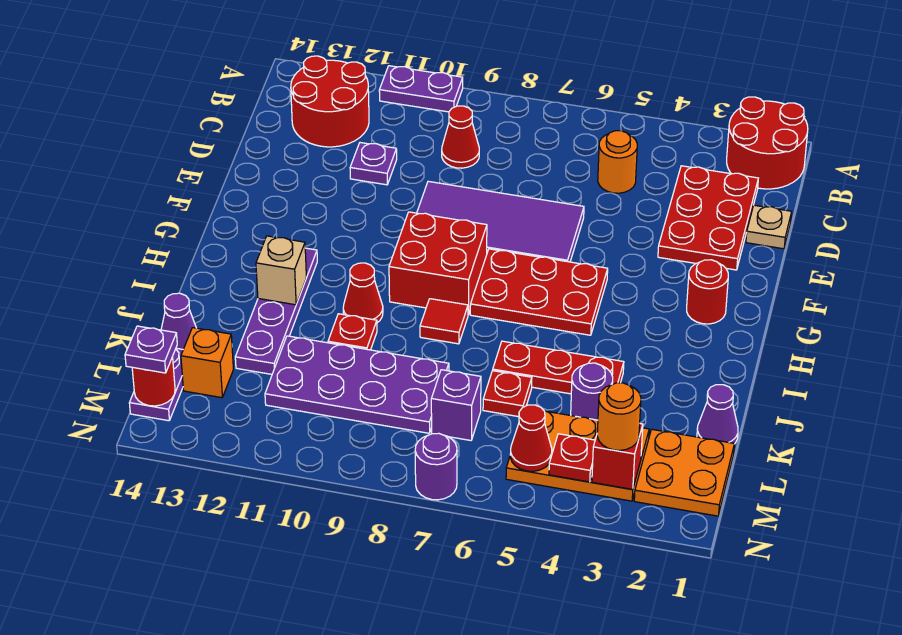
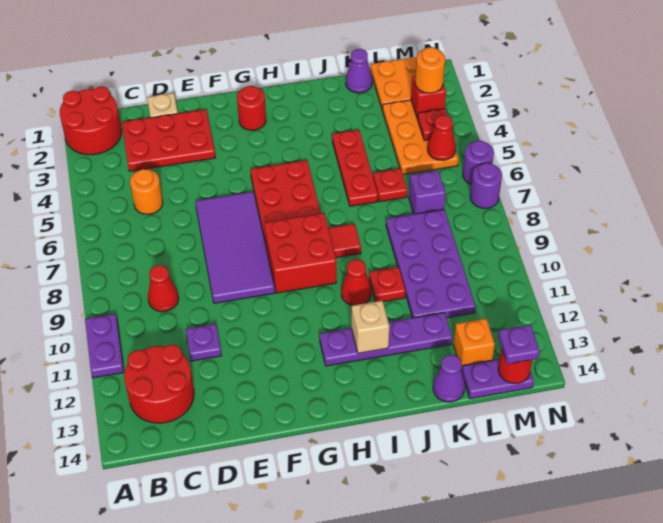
purple 1x1 round brick [571,363,613,420] -> purple 1x1 round brick moved to [463,141,494,185]

